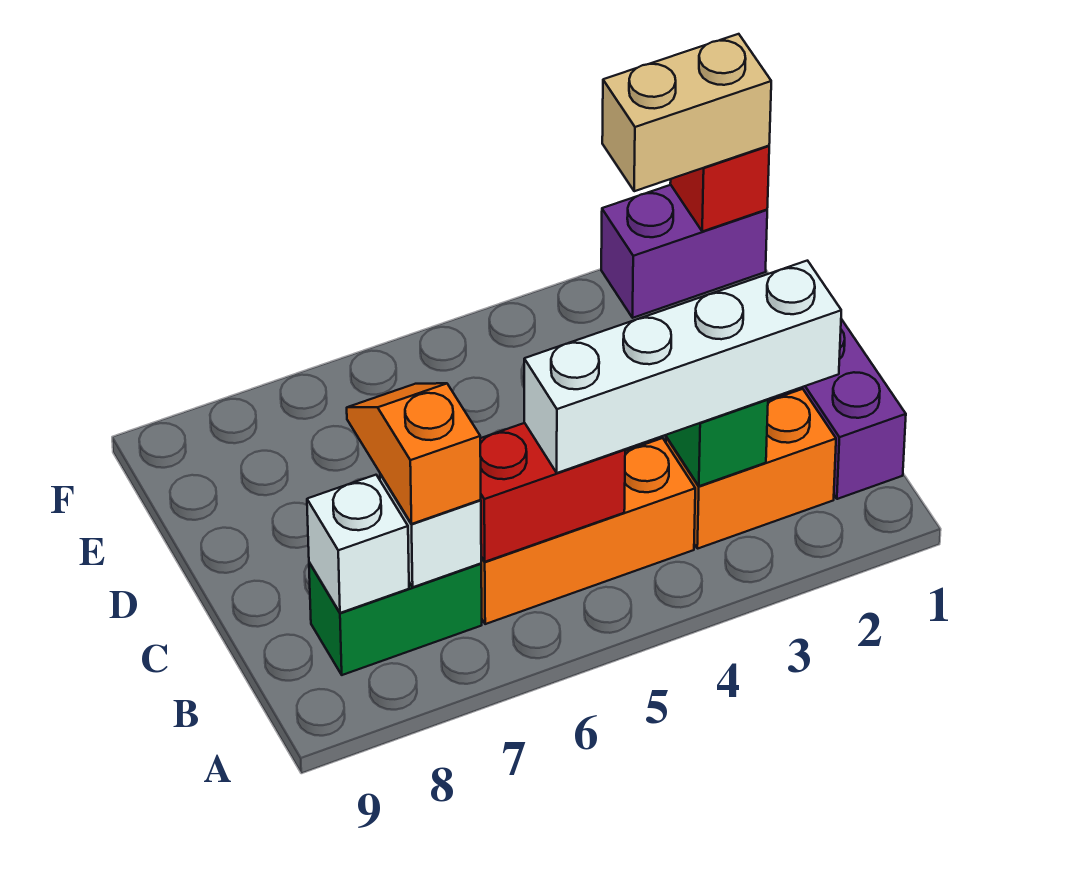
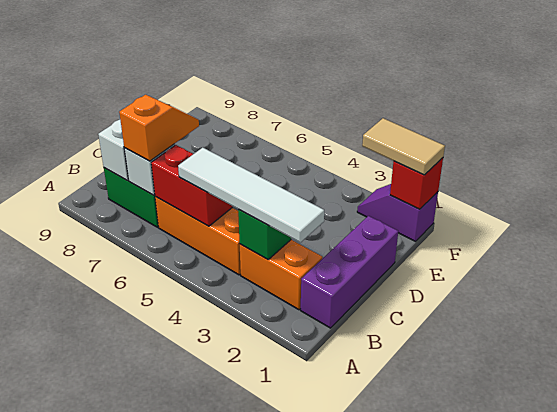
white 1x4 brick [524,261,841,473] -> white 1x4 tile [178,148,324,243]
purple 1x2 brick [601,185,767,318] -> purple 1x2 slope [357,184,438,241]
tan 1x2 brick [602,34,771,191] -> tan 1x2 tile [362,118,445,175]

